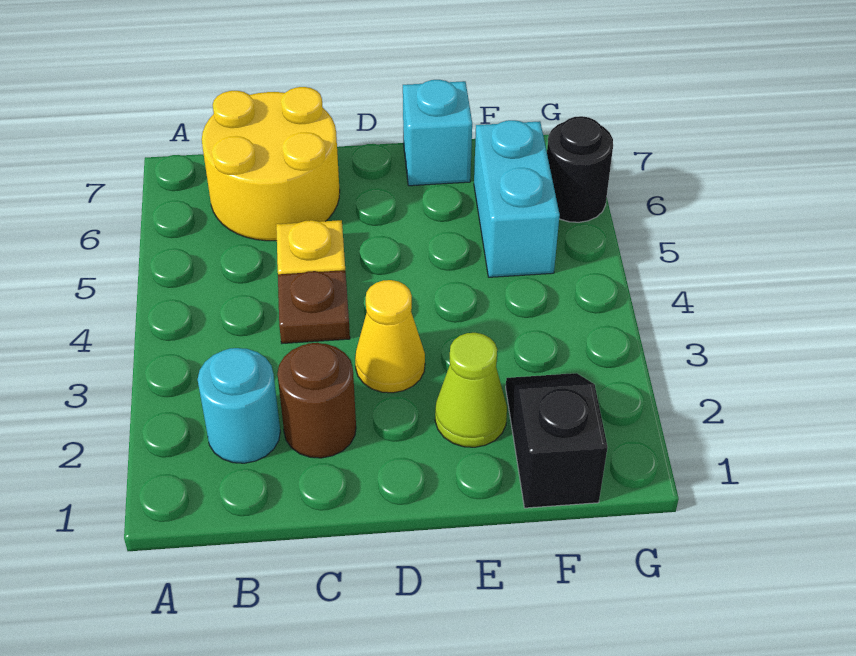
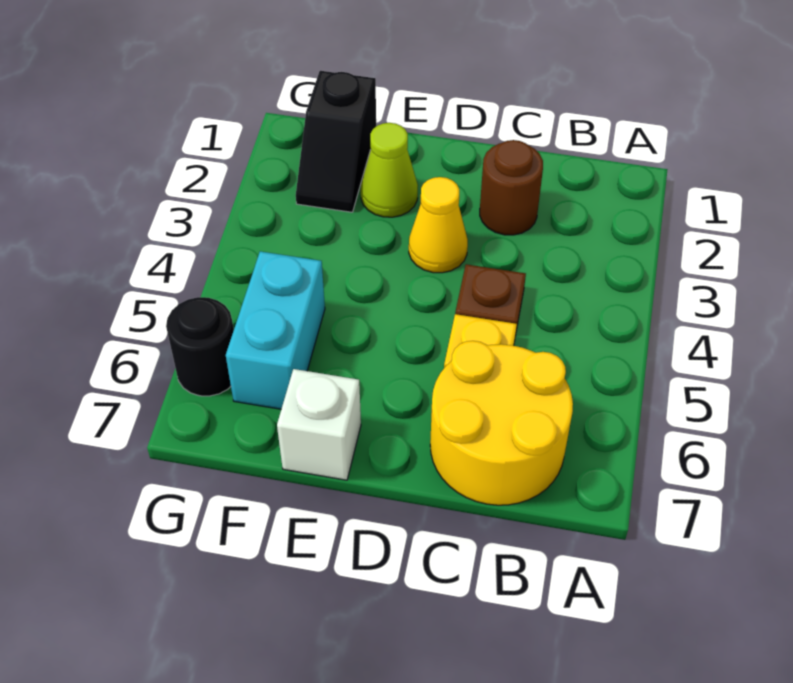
cyan 1x1 round brick [198,348,280,463] -> none
cyan 1x1 brick [403,80,472,186] -> white 1x1 brick [277,369,361,480]

